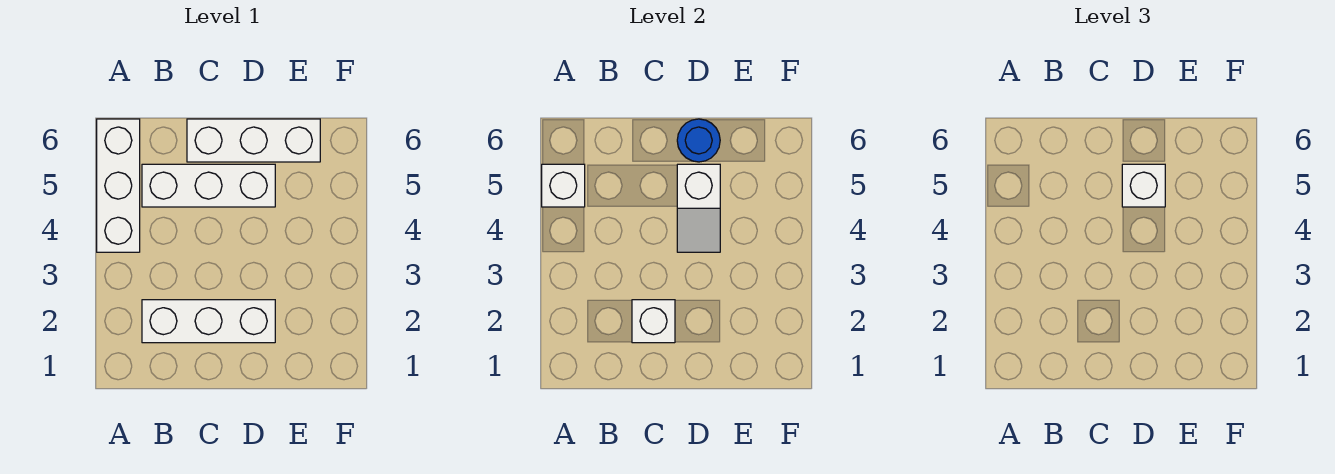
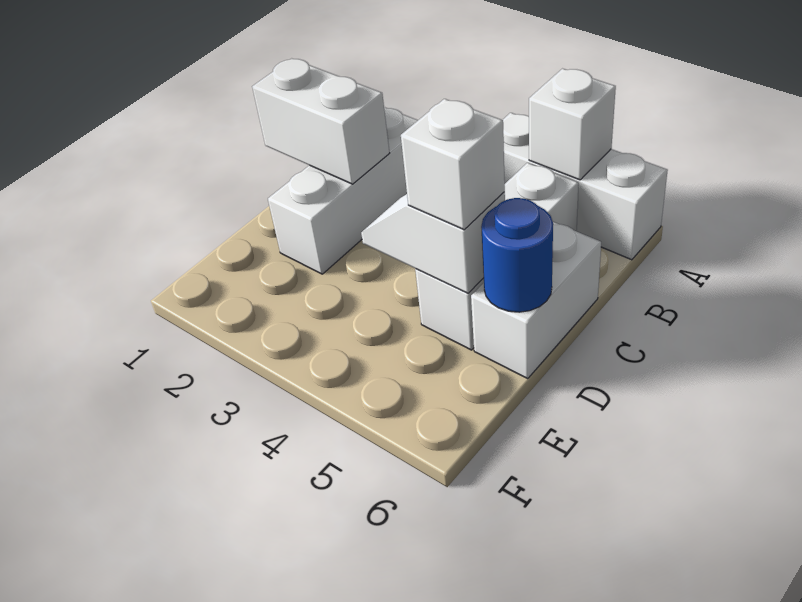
white 1x1 brick [632,300,675,343] -> white 1x2 brick [252,58,390,184]
white 1x3 brick [187,119,320,162] -> white 1x2 brick [471,222,601,378]

